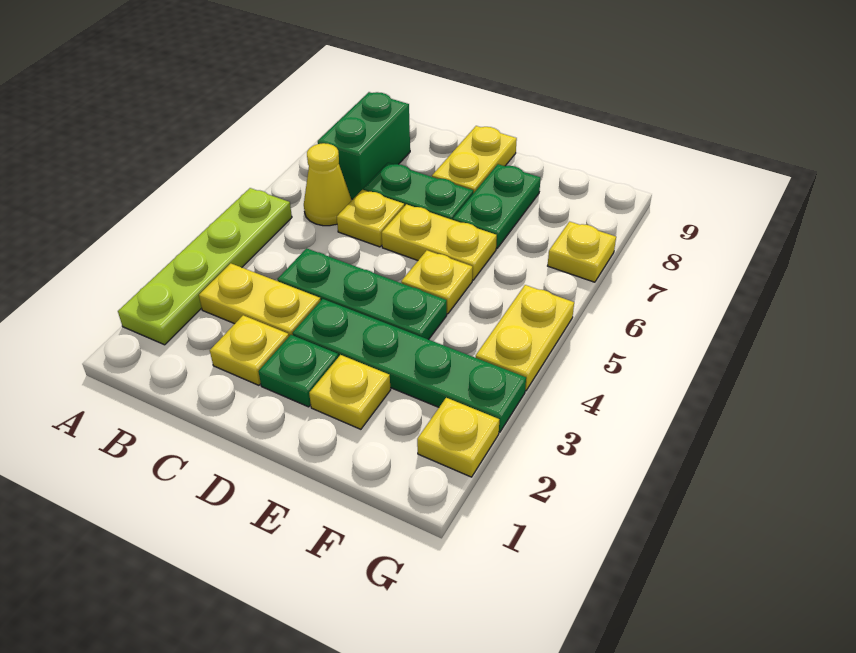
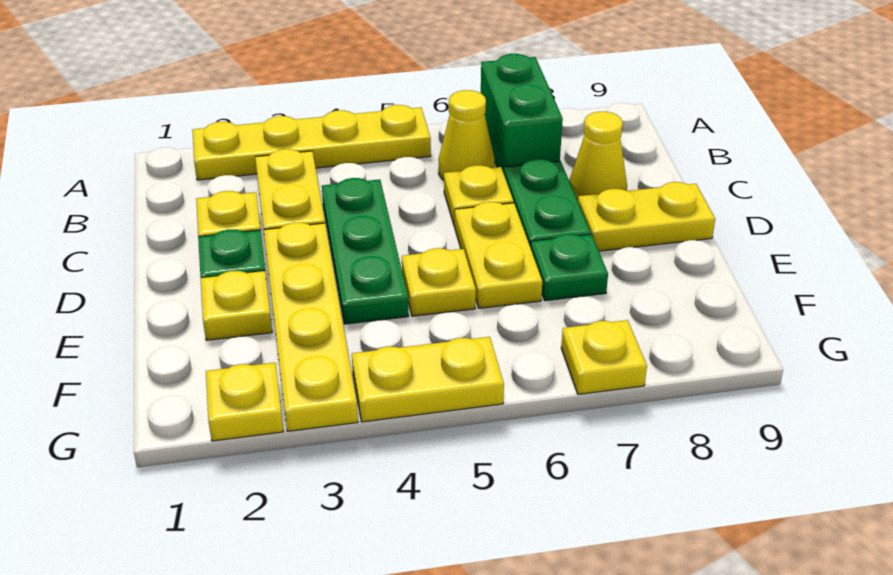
lime 1x4 plate [118,188,292,345] -> yellow 1x4 plate [192,105,431,180]
green 1x2 brick [318,92,410,199] -> green 1x2 brick turned to [481,54,563,173]
none -> yellow 1x1 cone [569,111,627,201]
green 1x4 plate [292,299,526,432] -> yellow 1x4 plate [264,222,358,431]
green 1x2 plate [453,164,541,249] -> green 1x1 plate [531,234,608,301]

